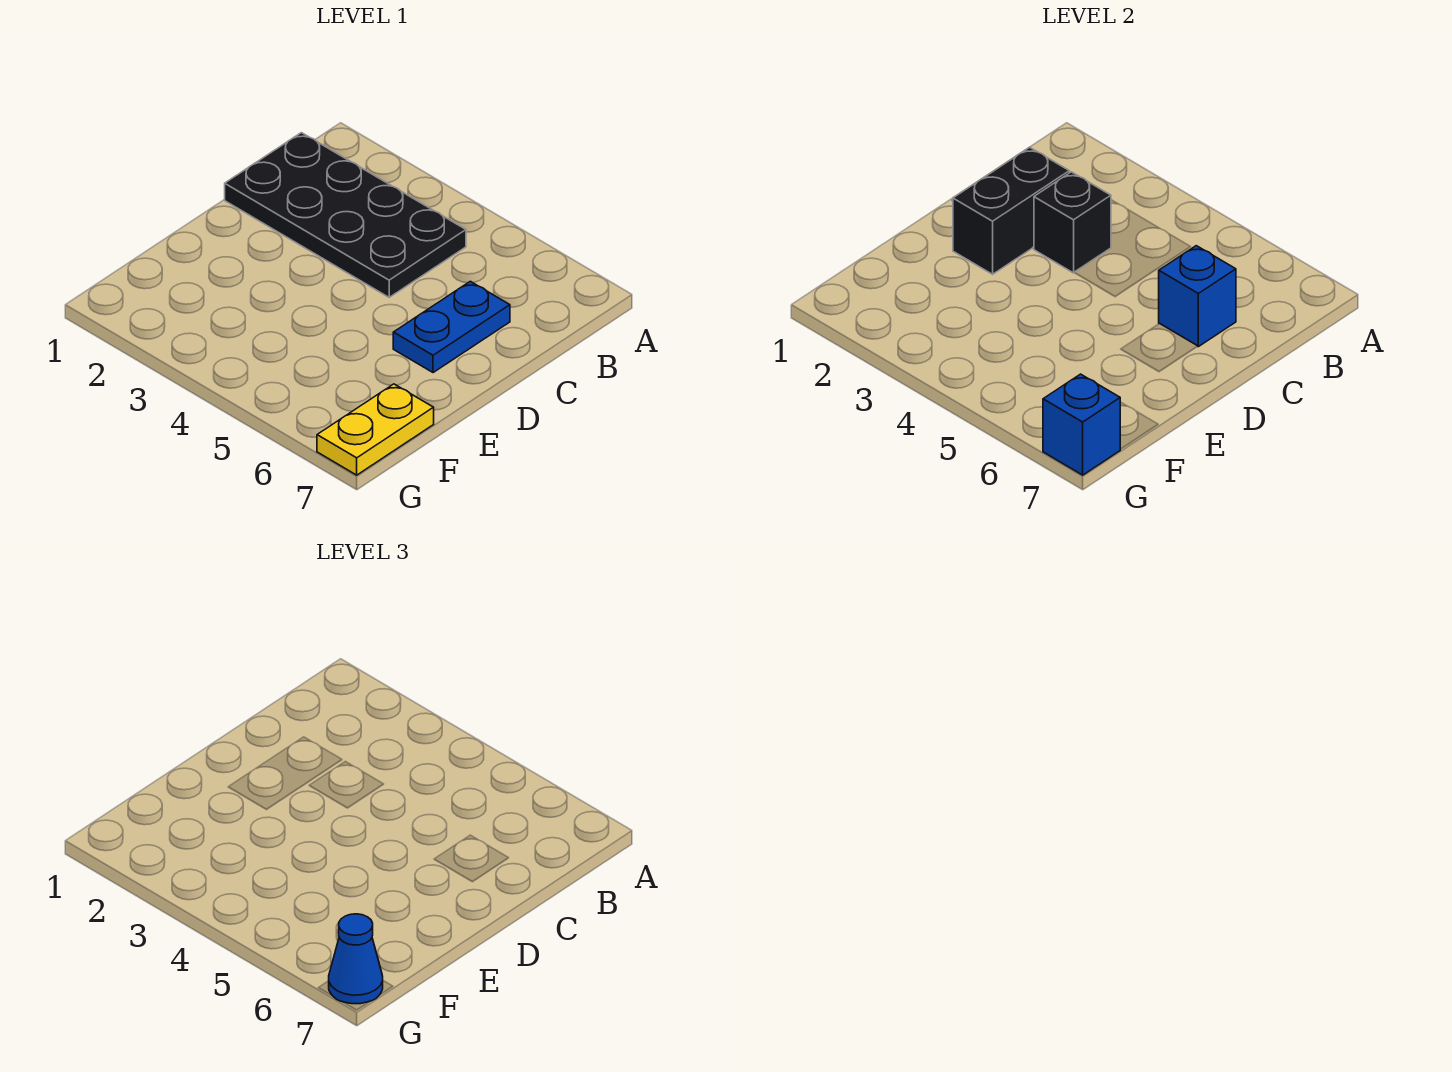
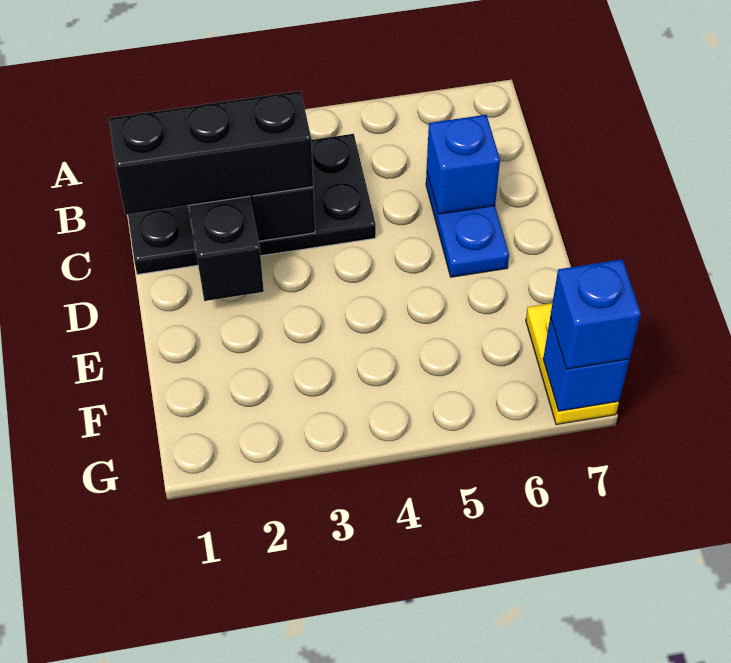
none -> black 1x3 brick [109,91,313,215]
blue 1x1 cone [329,914,383,1004] -> blue 1x1 brick [550,259,641,369]

